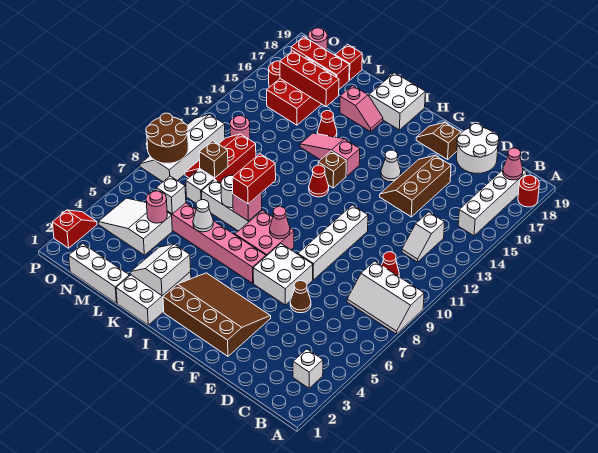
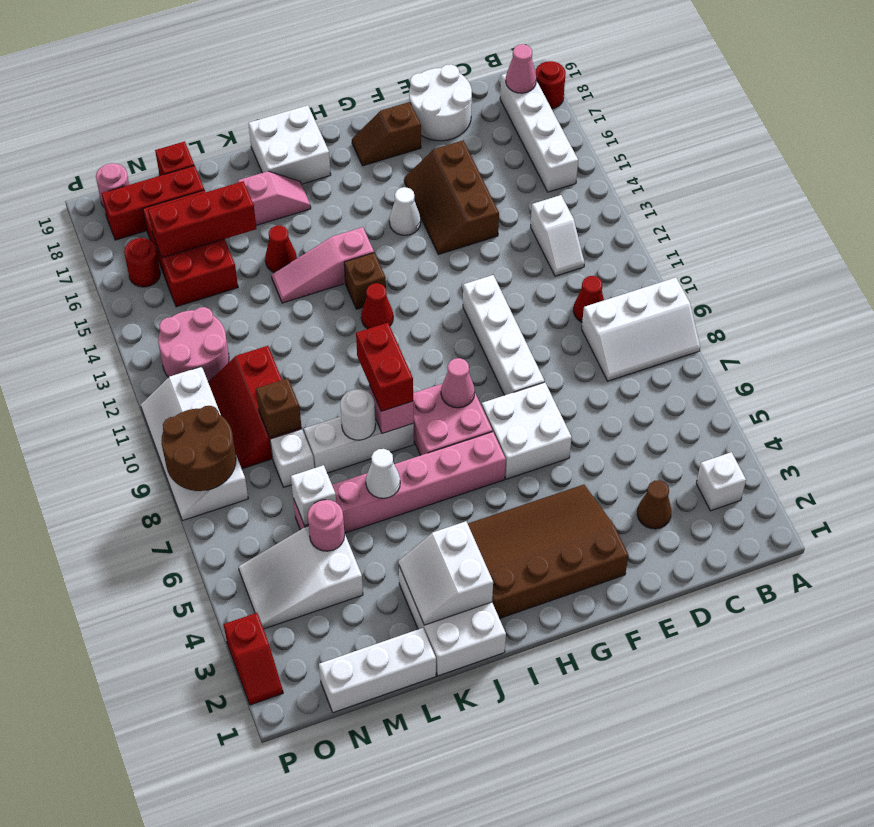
brown 1x1 cone [290,281,311,313] -> brown 1x1 cone moved to [637,480,671,529]
pink 1x1 round brick [230,116,250,140] -> pink 2x2 round brick [158,307,229,382]
red 1x2 slope [52,210,97,248] -> red 1x2 slope turned to [223,613,283,705]

